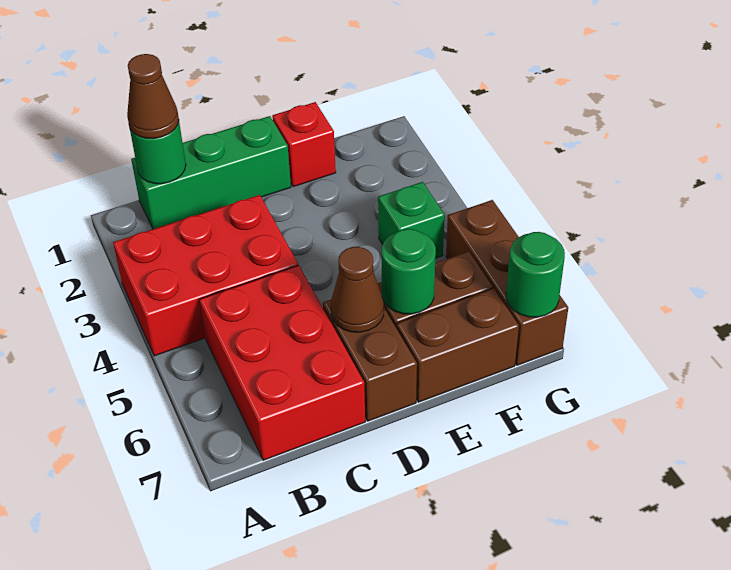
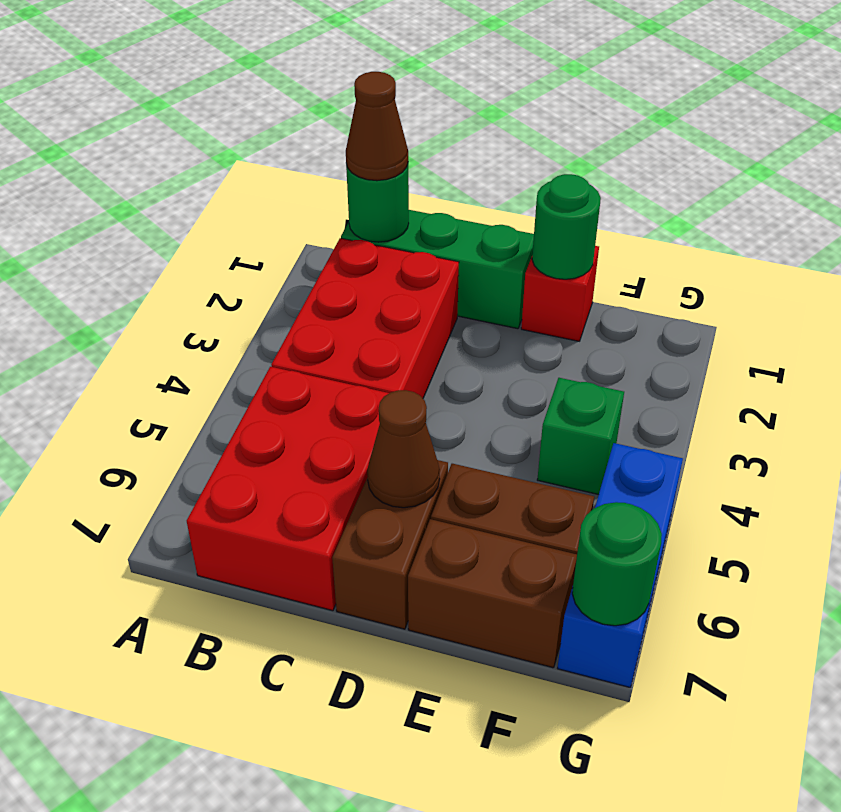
red 2x3 brick [113,195,298,356] -> red 2x3 brick turned to [271,238,459,398]
green 1x1 round brick [382,229,436,314] -> green 1x1 round brick moved to [532,174,601,279]
brown 1x3 brick [446,200,568,365] -> blue 1x3 brick [557,443,683,687]

